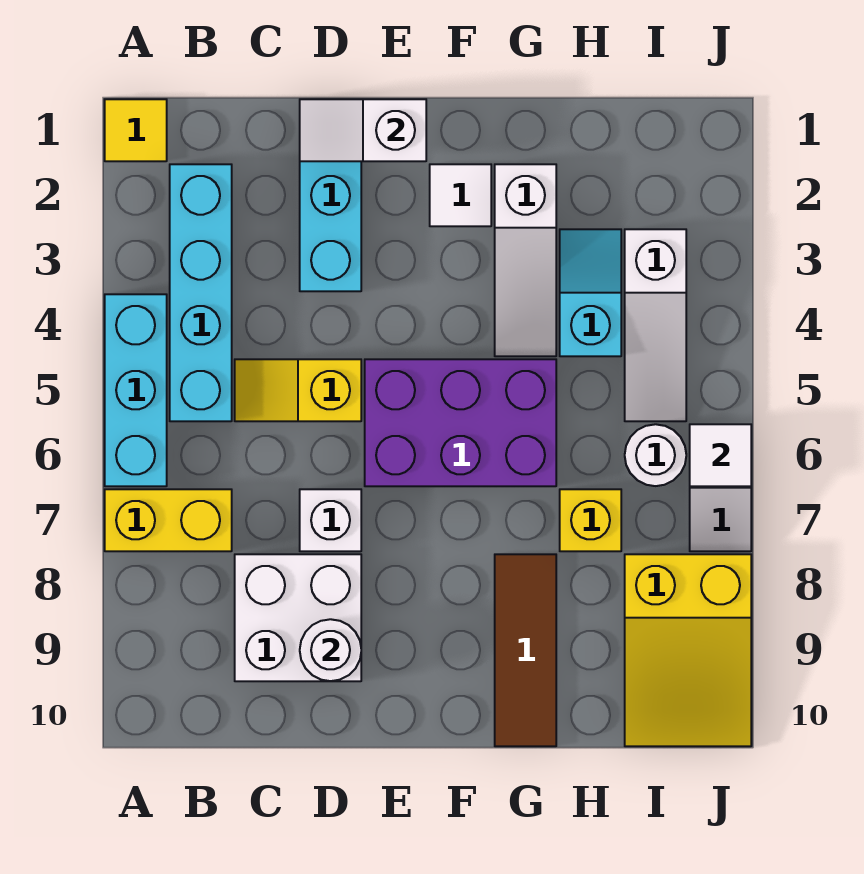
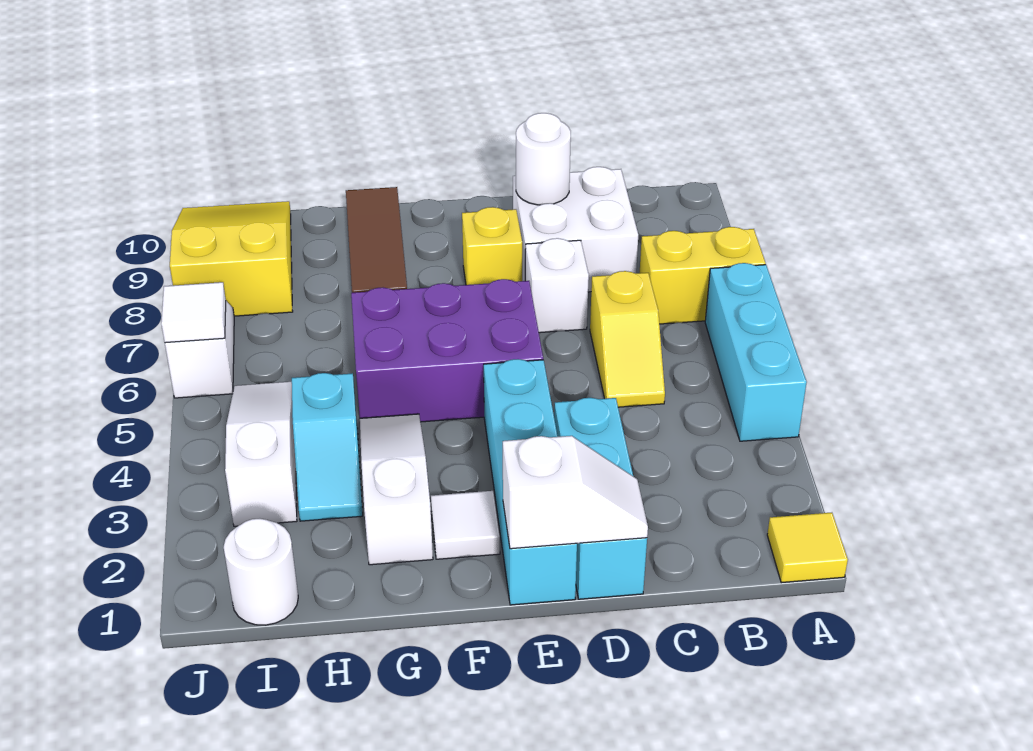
cyan 1x4 brick [170,164,232,421] -> cyan 1x4 brick moved to [484,359,577,605]
yellow 1x2 slope [235,359,361,421] -> yellow 1x2 slope turned to [590,271,665,407]
yellow 1x1 brick [560,489,621,551] -> yellow 1x1 brick moved to [462,207,522,285]
white 1x1 round brick [625,424,686,486] -> white 1x1 round brick moved to [224,519,298,625]

